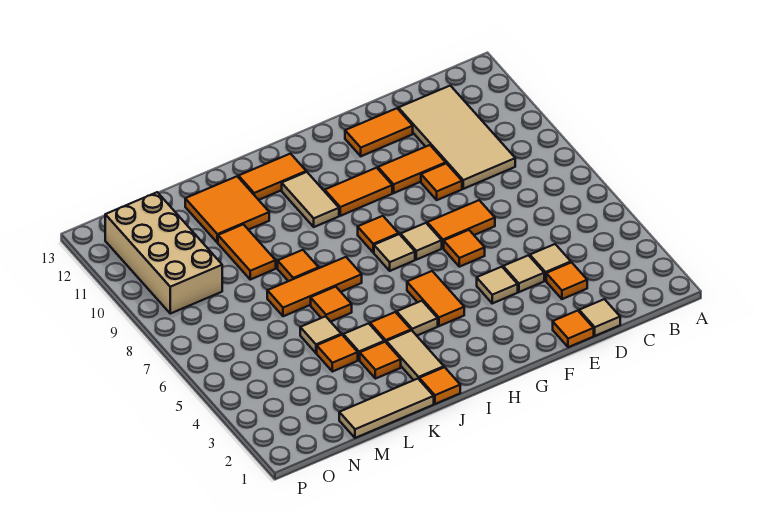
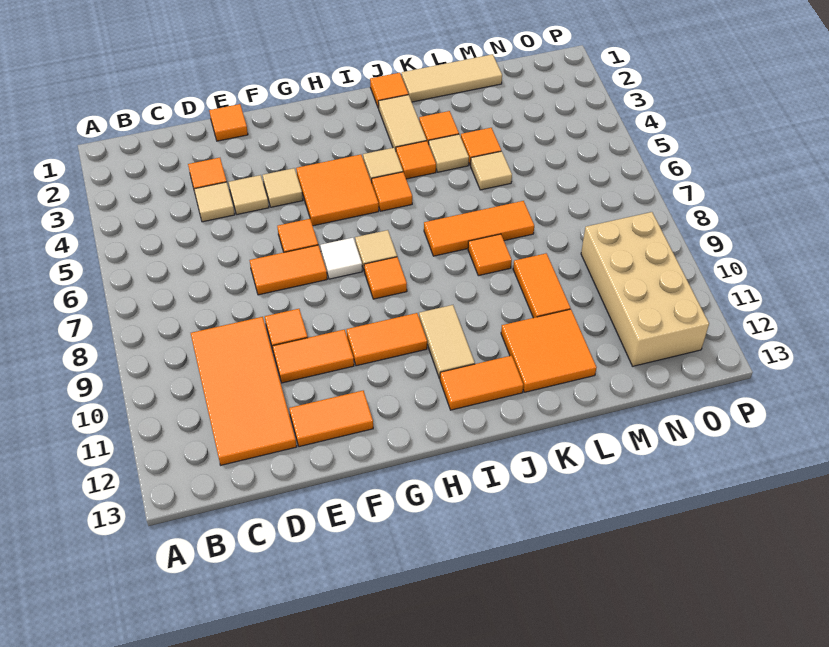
tan 2x4 tile [398,86,515,189] -> orange 2x4 tile [191,317,297,465]
tan 1x1 tile [579,299,620,336] -> none
tan 1x1 tile [401,223,442,260] -> white 1x1 tile [320,238,362,279]
orange 1x2 tile [407,271,464,326] -> orange 2x2 tile [296,155,379,226]
orange 1x1 tile [311,287,352,322] -> orange 1x1 tile moved to [372,172,412,211]

